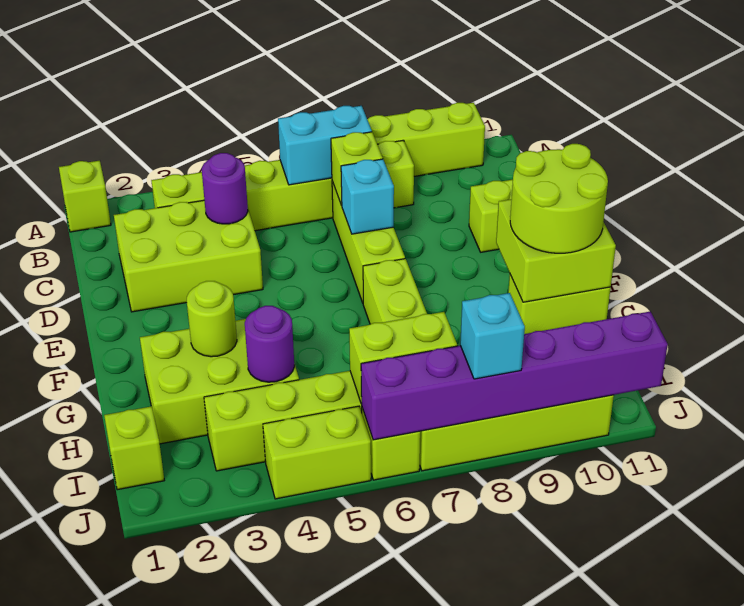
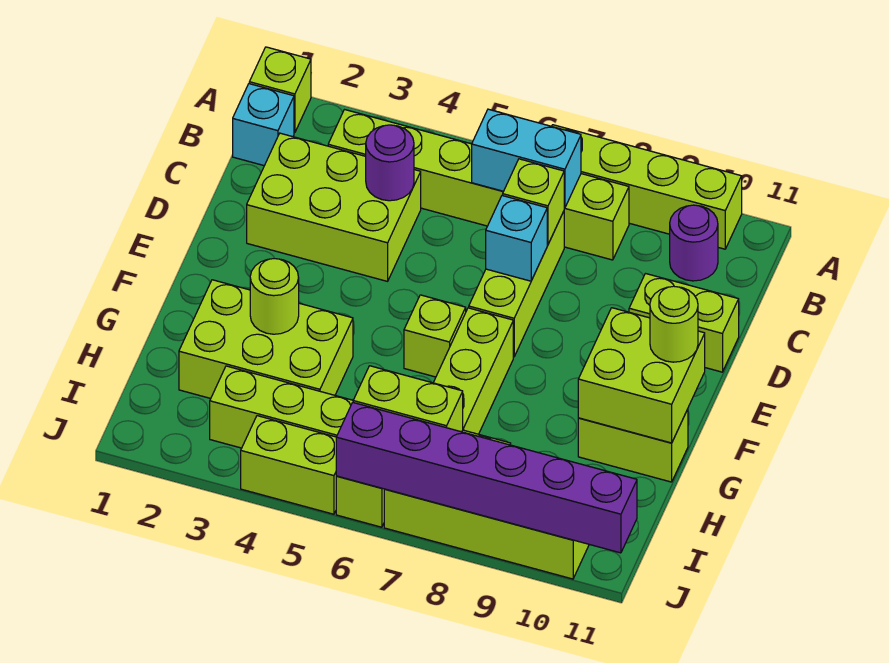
lime 2x2 round brick [510,144,608,253] -> lime 1x1 round brick [650,286,698,362]
purple 1x1 round brick [245,306,294,382] -> purple 1x1 round brick moved to [670,205,718,281]
lime 1x1 brick [104,406,164,490] -> lime 1x1 brick moved to [404,295,466,377]
cyan 1x1 brick [460,293,525,379] -> cyan 1x1 brick moved to [233,84,294,166]

